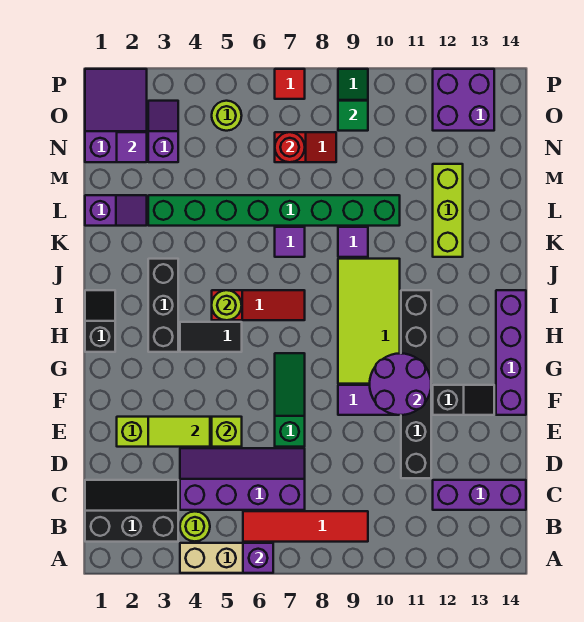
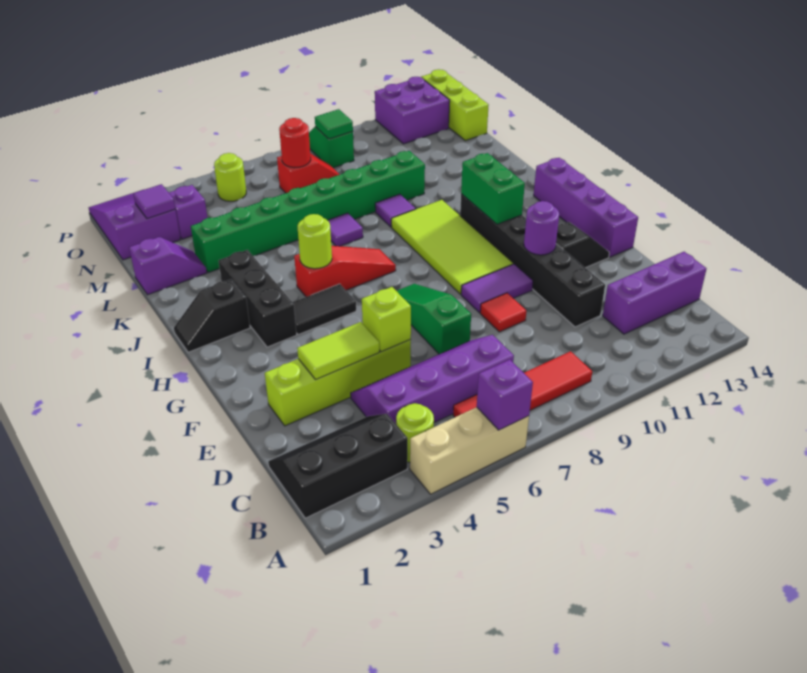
purple 2x2 round brick [370,353,431,415] -> purple 1x1 round brick [524,201,559,255]
black 1x2 slope [85,290,115,352] -> black 1x2 slope turned to [174,279,250,352]
none -> green 1x2 brick [461,153,525,224]
lime 1x3 brick [433,164,463,257] -> lime 1x3 brick moved to [421,69,489,141]
red 1x1 tile [275,69,305,99] -> red 1x1 tile moved to [480,293,526,332]

